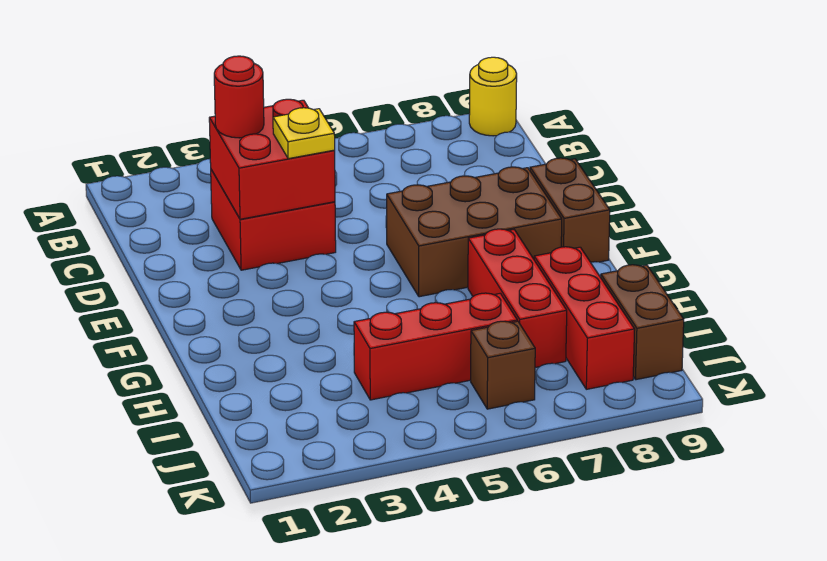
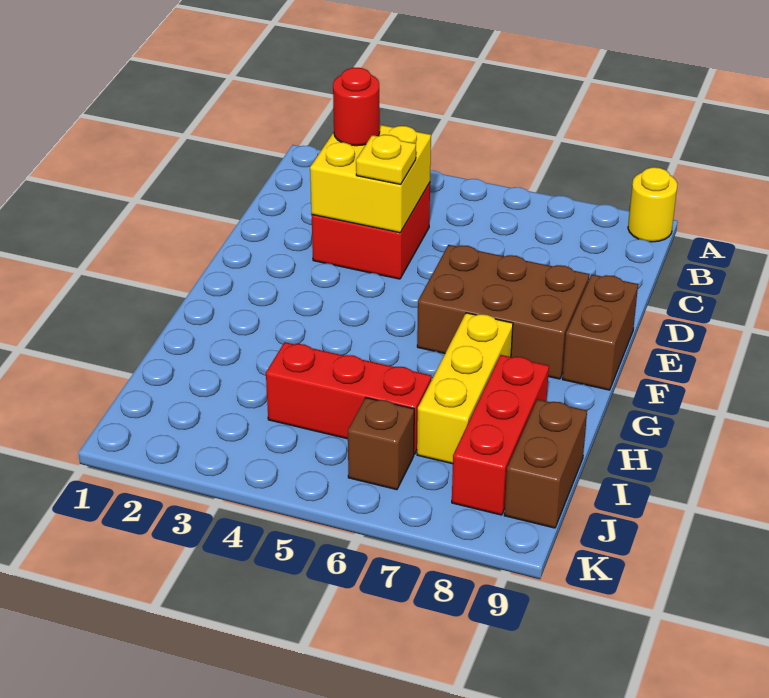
red 2x2 brick [209,99,335,219] -> yellow 2x2 brick [310,125,431,233]
red 1x3 brick [468,229,567,368] -> yellow 1x3 brick [417,313,513,464]

